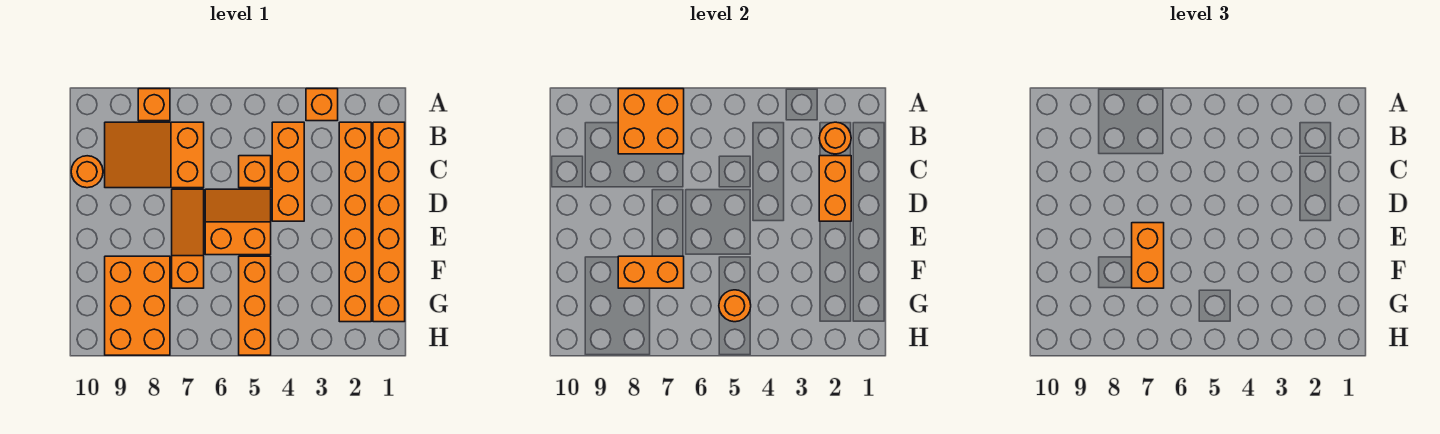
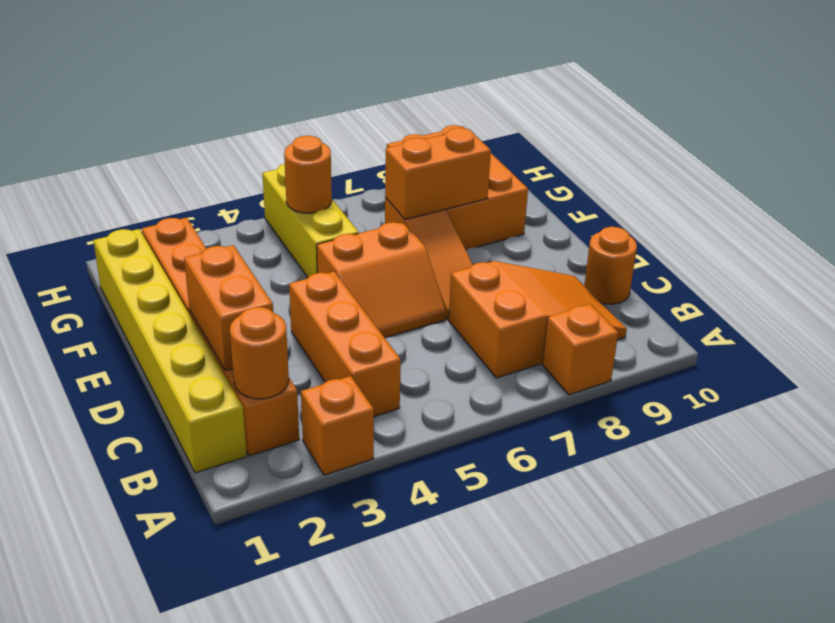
orange 2x2 brick [618,89,684,154] -> none
orange 1x6 brick [373,122,405,322] -> yellow 1x6 brick [93,229,247,473]
orange 1x1 brick [239,156,271,188] -> none
orange 1x2 brick [1132,223,1164,288] -> none
orange 1x3 brick [239,256,271,355] -> yellow 1x3 brick [262,164,359,277]

